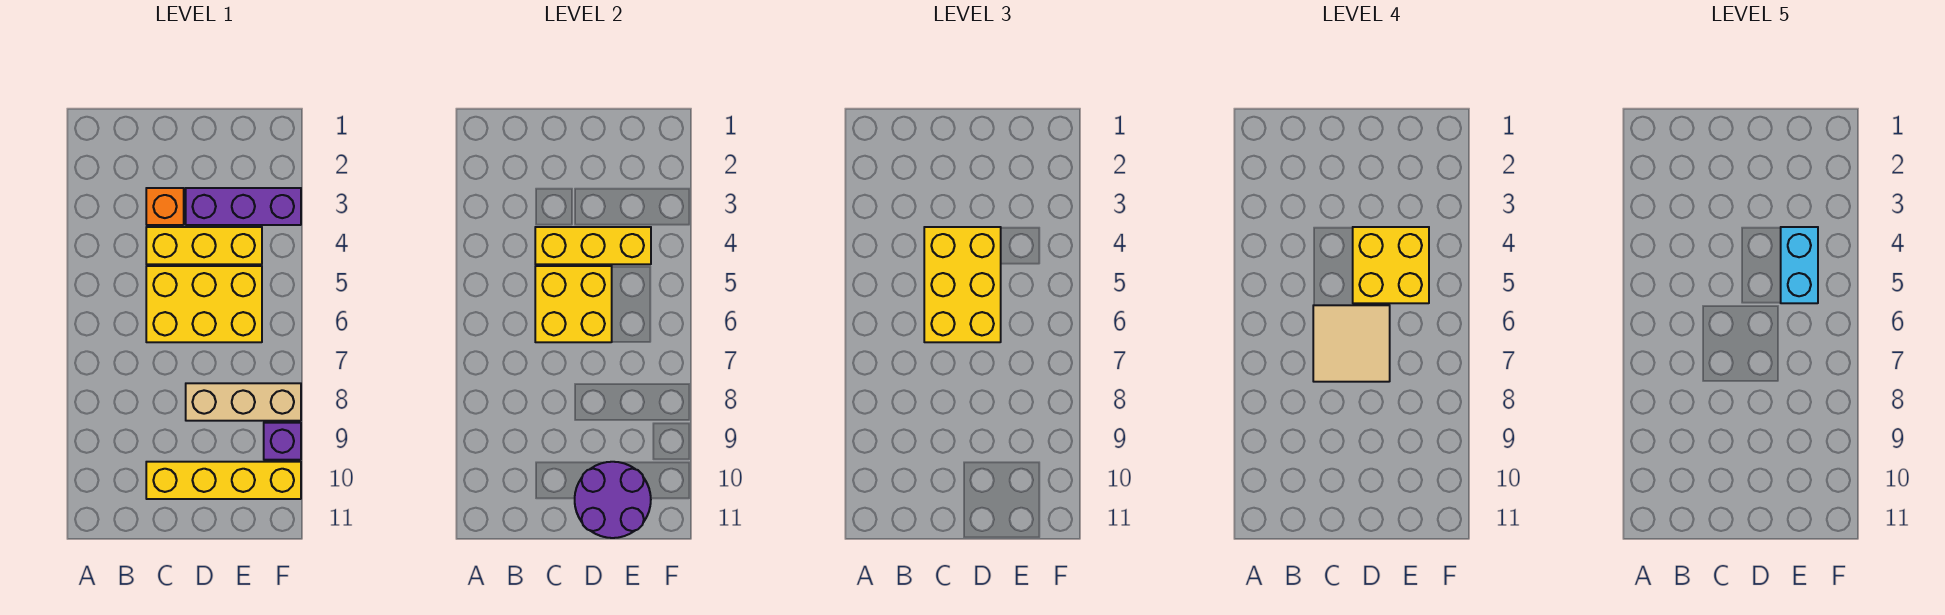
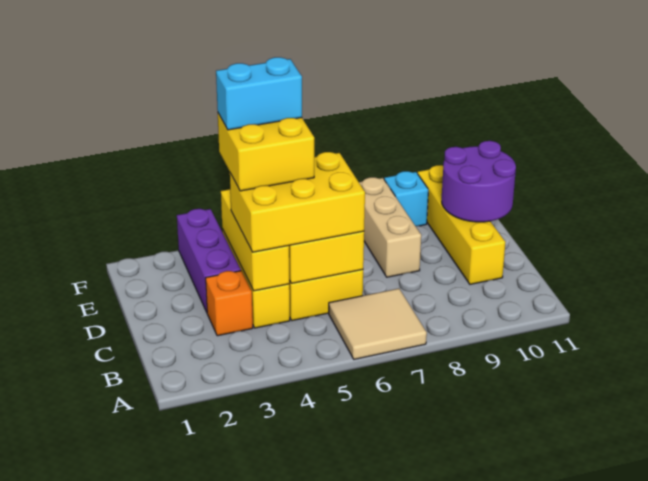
tan 2x2 tile [1313,305,1390,382] -> tan 2x2 tile moved to [329,289,427,359]
purple 1x1 brick [264,423,301,460] -> cyan 1x1 brick [384,171,428,226]

